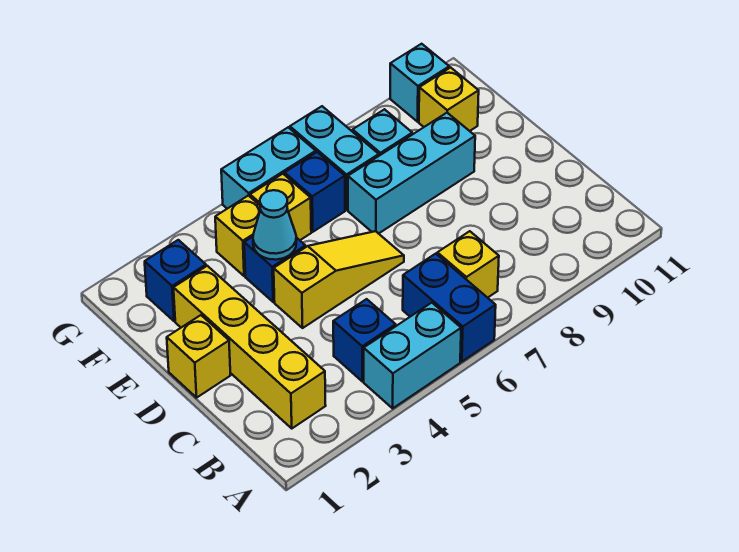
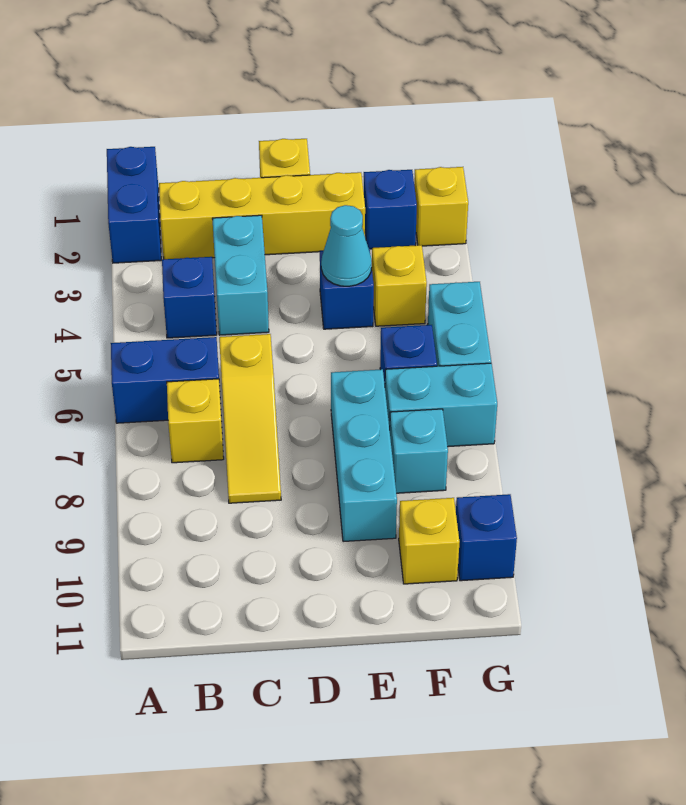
none -> blue 1x2 brick [107,147,161,263]
cyan 1x2 brick [364,303,461,408] -> cyan 1x2 brick moved to [212,215,269,335]
yellow 1x3 slope [274,231,404,328] -> yellow 1x3 slope moved to [219,334,281,503]
yellow 1x1 brick [250,174,311,240] -> yellow 1x1 brick moved to [414,167,468,246]
cyan 1x1 brick [390,44,449,122] -> blue 1x1 brick [456,494,517,581]

